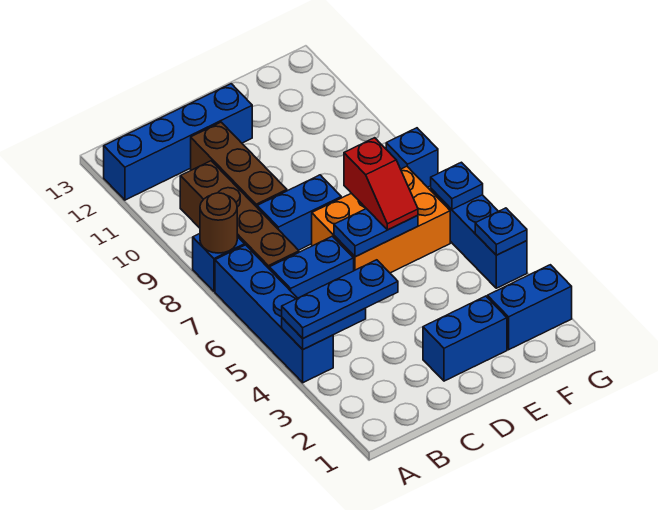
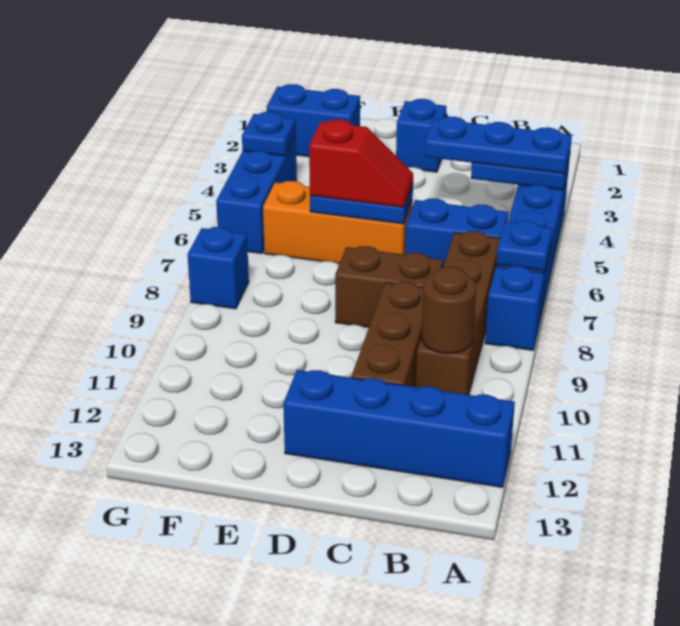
brown 1x1 round brick [200,193,237,253] -> brown 1x1 round brick moved to [422,267,476,354]
blue 1x2 brick [257,175,341,250] -> brown 1x2 brick [335,246,443,327]
blue 1x2 brick [423,296,507,381] -> blue 1x1 brick [396,99,447,172]
orange 2x3 brick [312,166,450,273] -> orange 1x3 brick [263,181,413,264]
red 1x2 slope [344,138,418,230] -> red 1x2 slope turned to [309,119,413,207]
blue 1x1 plate [431,162,483,209] -> blue 1x1 plate moved to [496,221,552,271]

